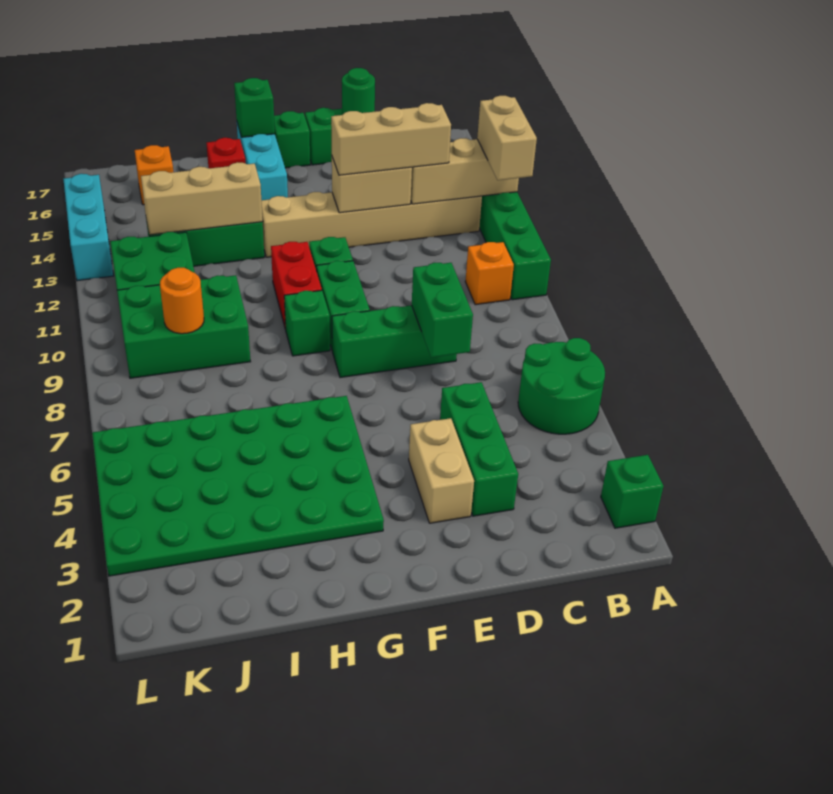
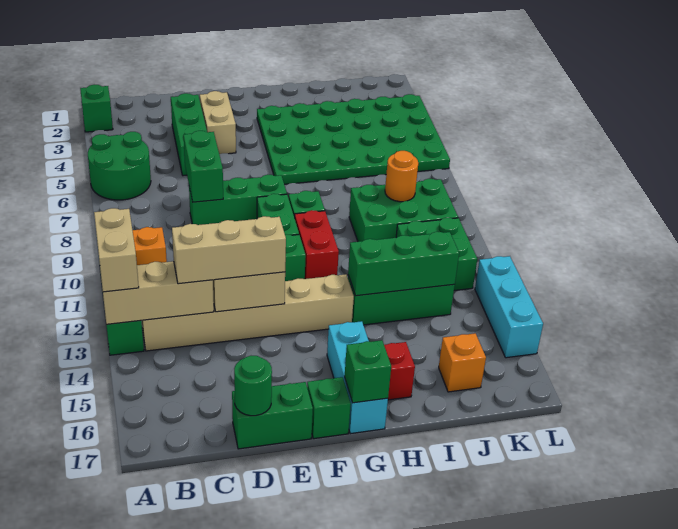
tan 1x3 brick [141,162,263,235] -> green 1x3 brick [348,232,459,296]

